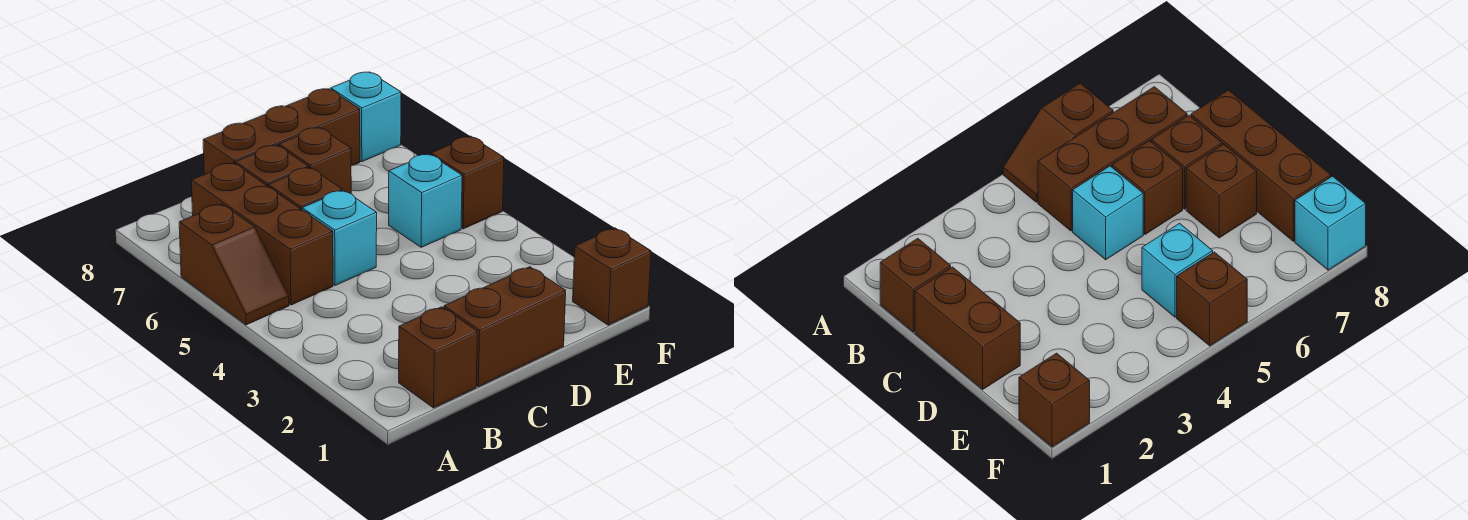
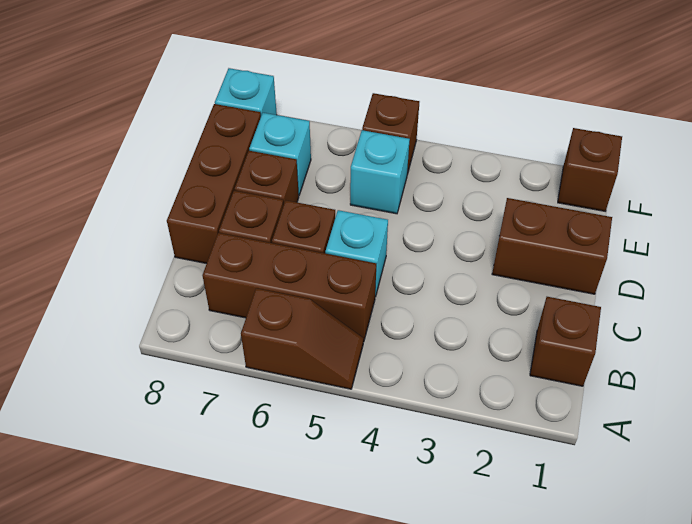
brown 1x2 brick [444,267,566,387] -> brown 1x2 brick turned to [492,198,612,294]
none -> cyan 1x1 brick [249,113,311,195]

